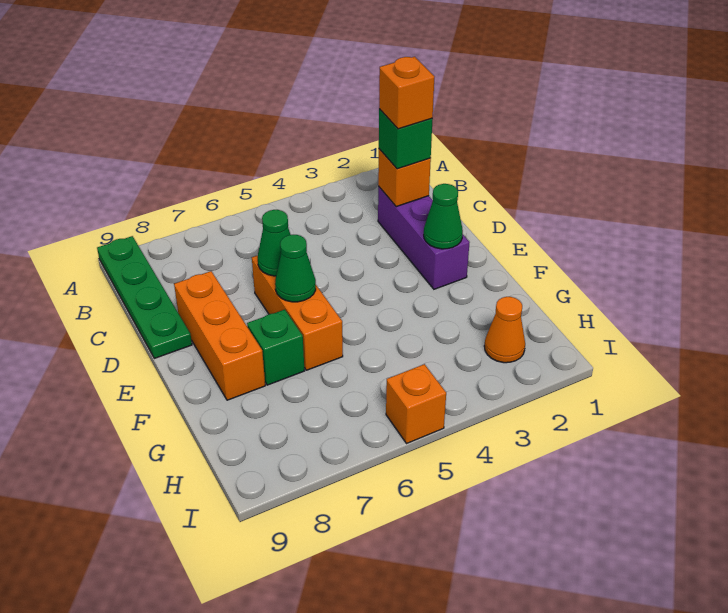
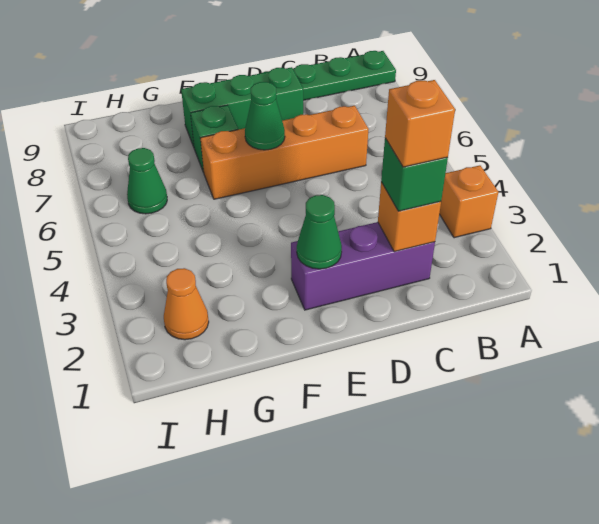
orange 1x3 brick [252,256,343,370] -> orange 1x4 brick [201,106,369,199]
green 1x1 cone [258,210,291,276] -> green 1x1 cone moved to [127,148,167,214]
orange 1x3 brick [174,271,265,400] -> green 1x3 brick [181,67,303,147]
orange 1x1 brick [386,364,446,443] -> orange 1x1 brick moved to [439,165,498,238]

